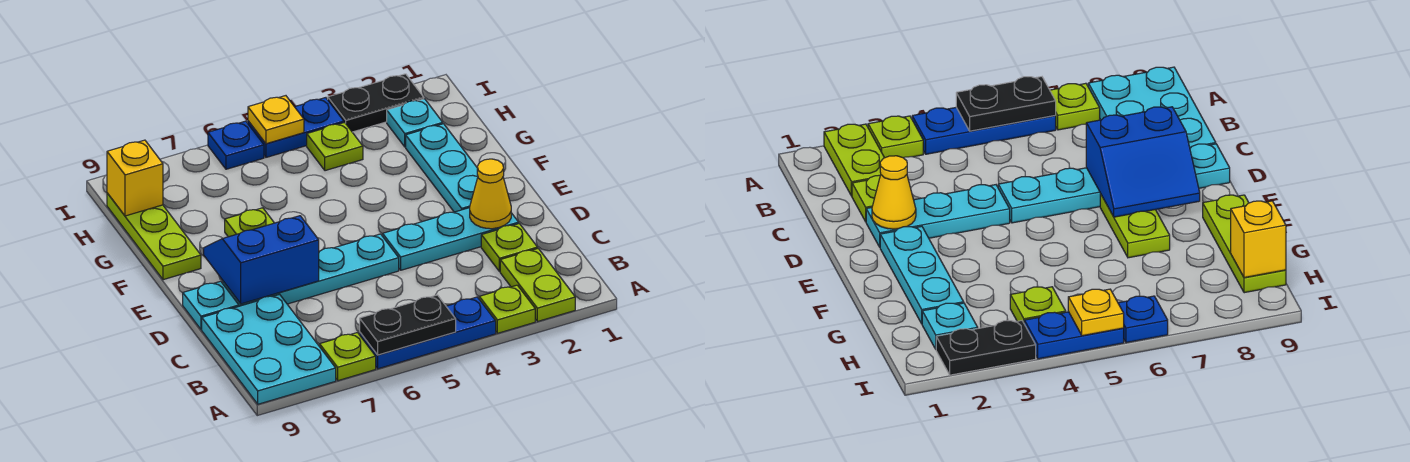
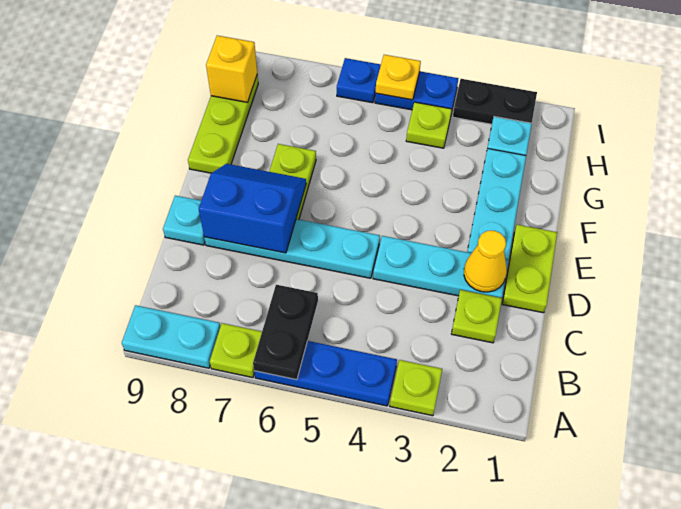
lime 1x2 plate [500,249,575,322] -> lime 1x2 plate moved to [502,225,557,313]
black 1x2 plate [360,295,456,355] -> black 1x2 plate turned to [253,285,318,380]
cyan 2x3 plate [202,294,336,404] -> cyan 1x2 plate [122,305,220,368]

